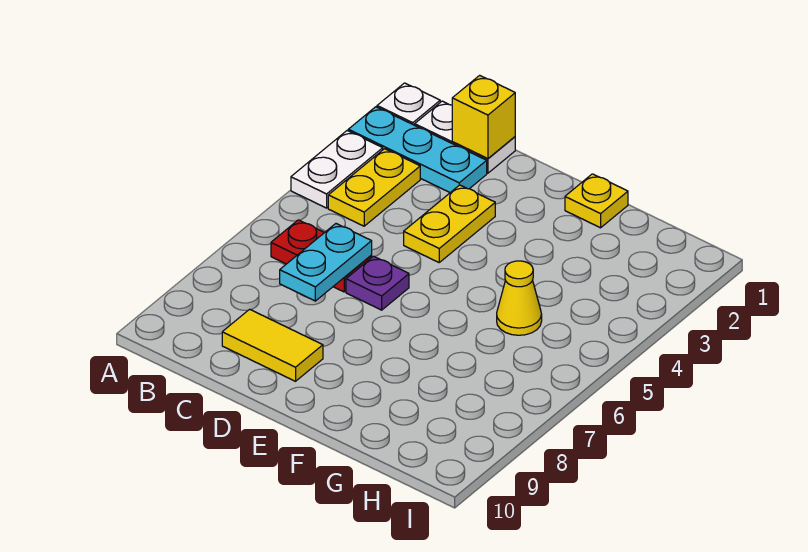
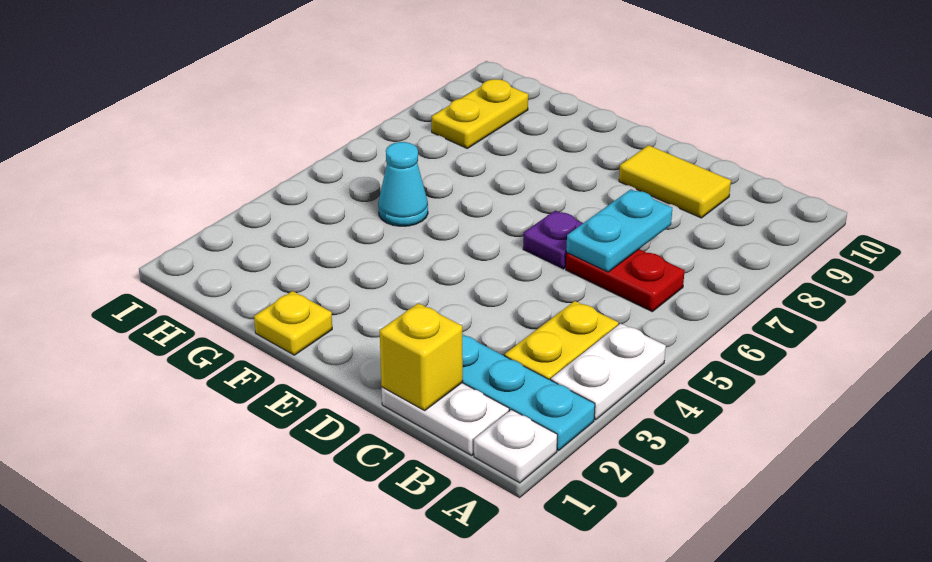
yellow 1x2 plate [404,185,495,262] -> yellow 1x2 plate moved to [432,79,528,148]
yellow 1x1 cone [497,261,542,335] -> cyan 1x1 cone [378,142,428,226]

